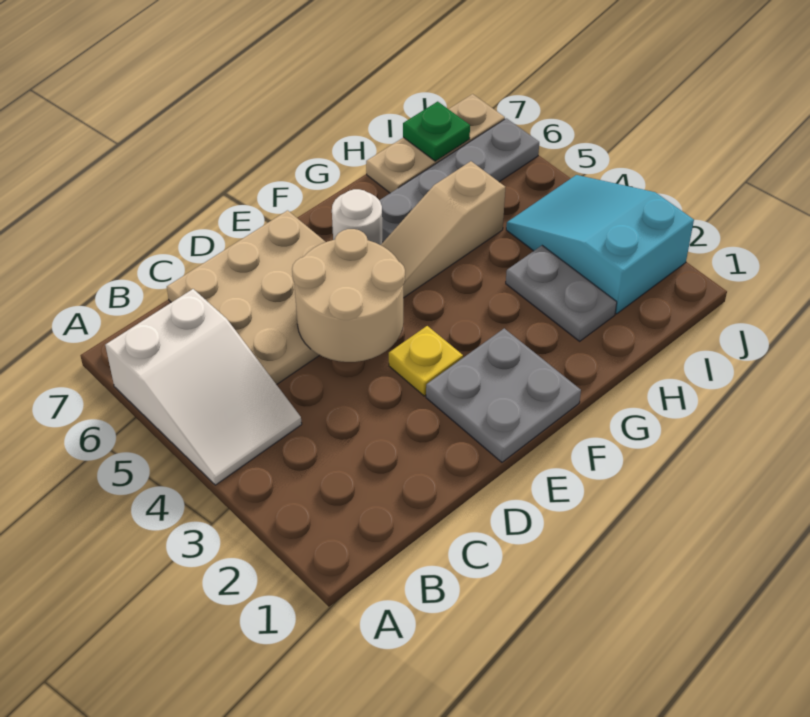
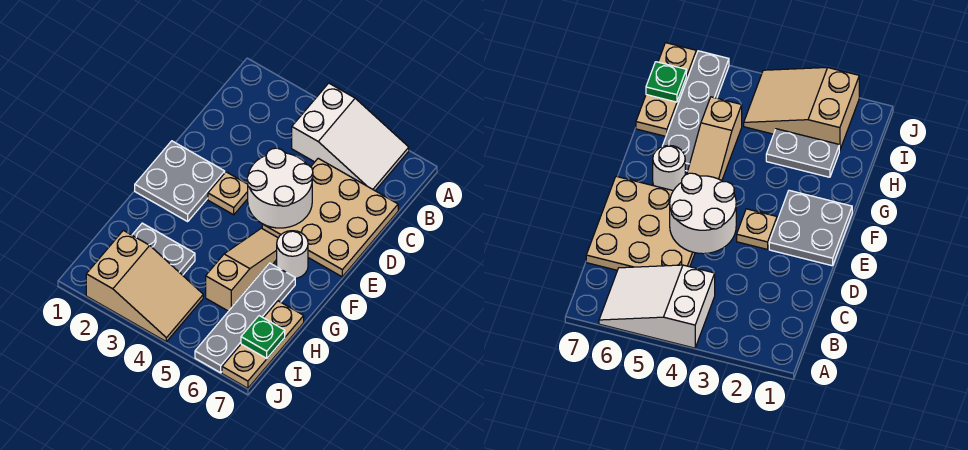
white 2x3 slope [105,289,302,485] -> white 2x3 slope turned to [292,83,409,191]
tan 2x2 round brick [292,229,405,362] -> white 2x2 round brick [247,148,313,228]
yellow 1x1 plate [389,326,463,396] -> tan 1x1 plate [208,172,248,215]
cyan 2x3 slope [506,175,694,314] -> tan 2x3 slope [86,230,203,342]

